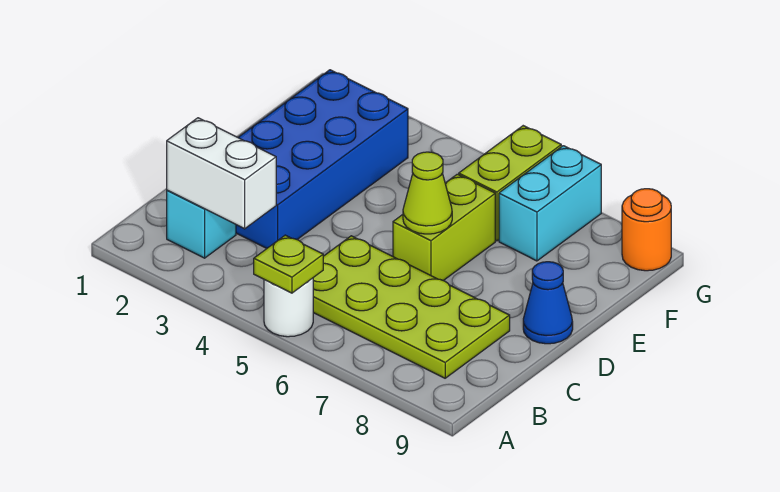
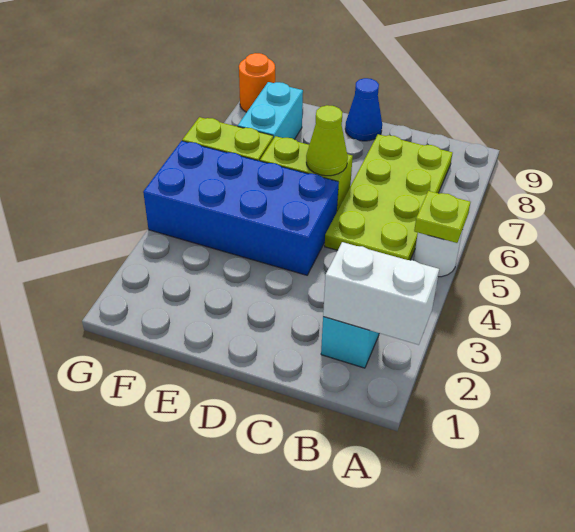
white 1x2 brick [167,118,276,229] -> white 1x2 brick turned to [323,242,439,345]
blue 2x4 brick [236,70,408,248] -> blue 2x4 brick moved to [143,141,339,275]
cyan 1x2 brick [499,146,601,261] -> cyan 1x2 brick turned to [238,82,303,139]

